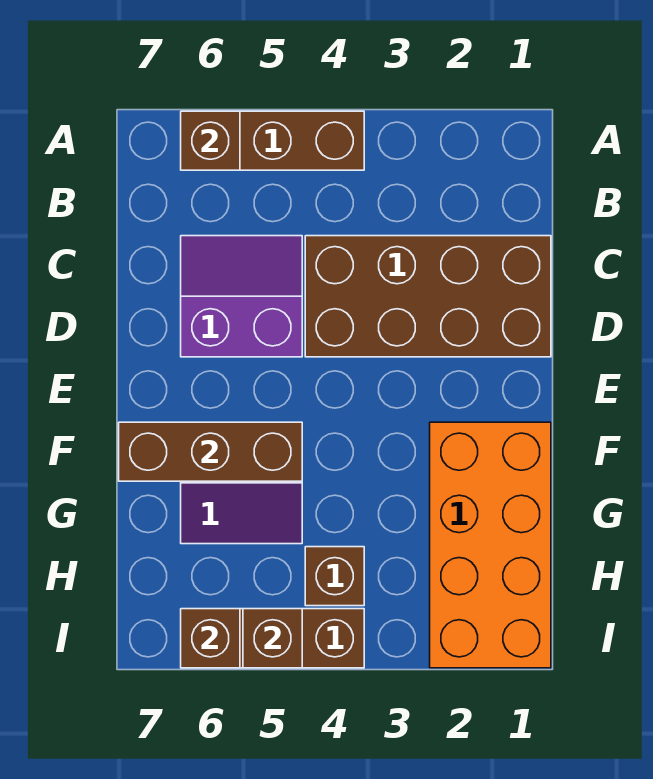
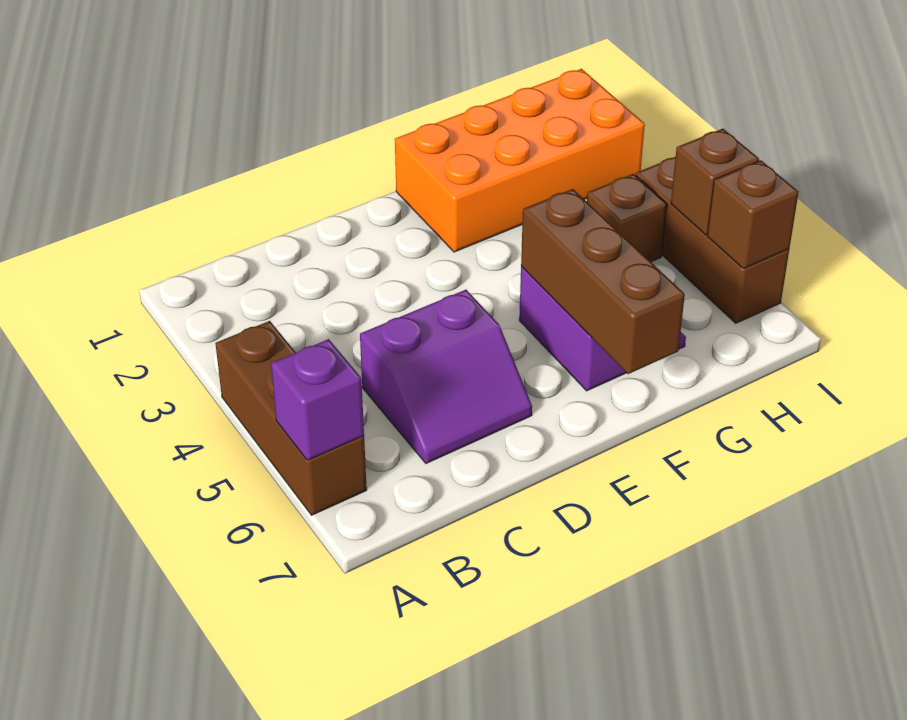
brown 1x1 brick [181,111,240,170] -> purple 1x1 brick [271,339,364,460]
brown 2x4 brick [305,236,551,357] -> none
purple 2x2 slope [181,236,302,357] -> purple 2x2 slope turned to [360,290,532,464]

